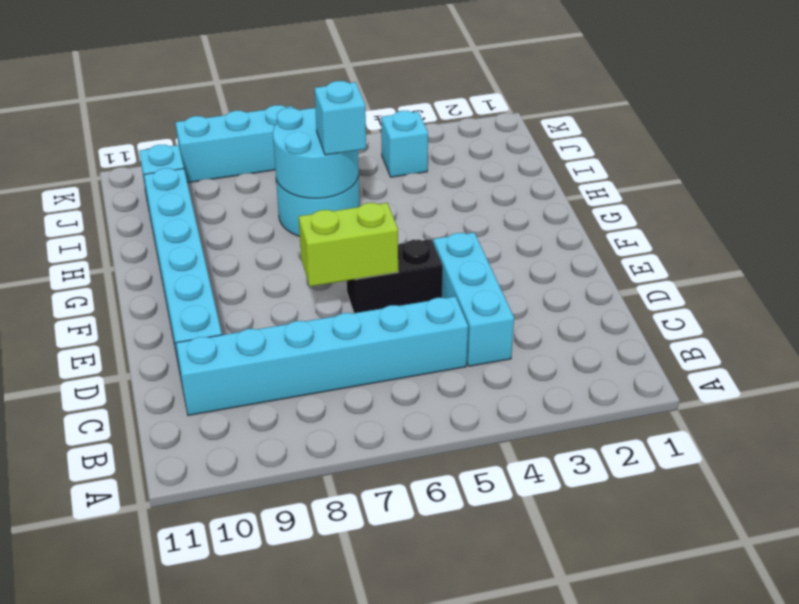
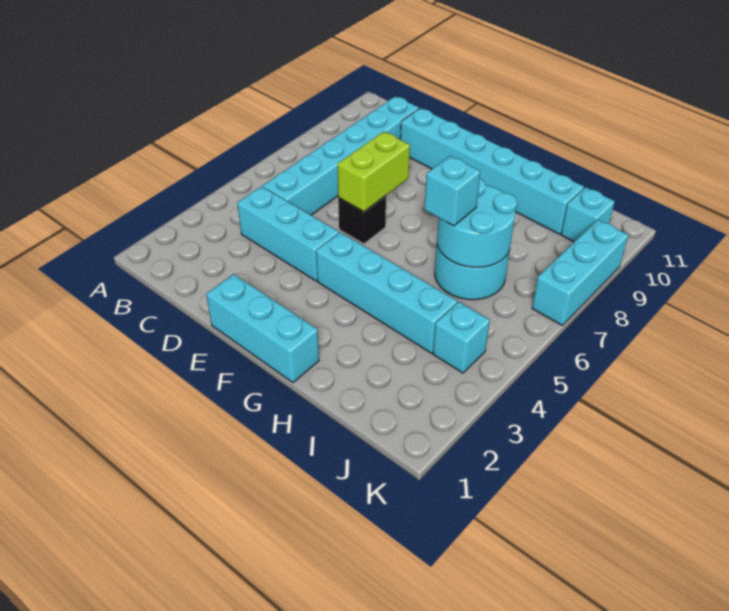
none -> cyan 1x3 brick [206,274,319,383]
black 1x2 brick [347,239,443,313] -> black 1x1 brick [338,196,386,244]
none -> cyan 1x4 brick [316,232,457,353]

